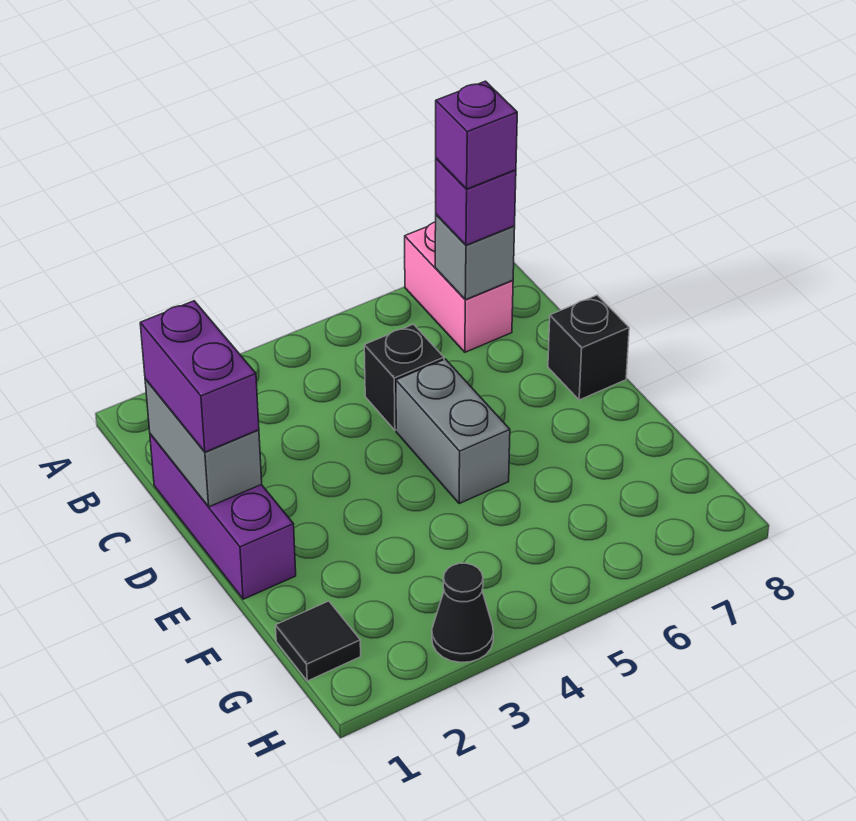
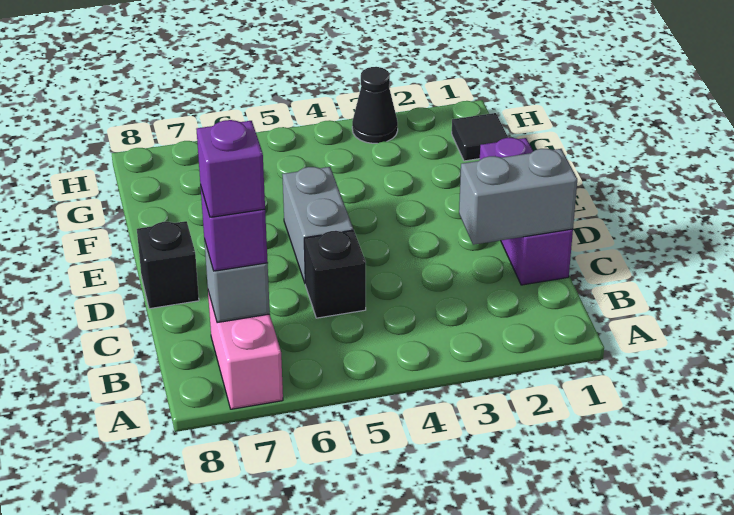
grey 1x2 brick [145,379,262,507] -> grey 1x2 brick turned to [459,149,577,245]
purple 1x2 brick [140,301,259,452] -> none

